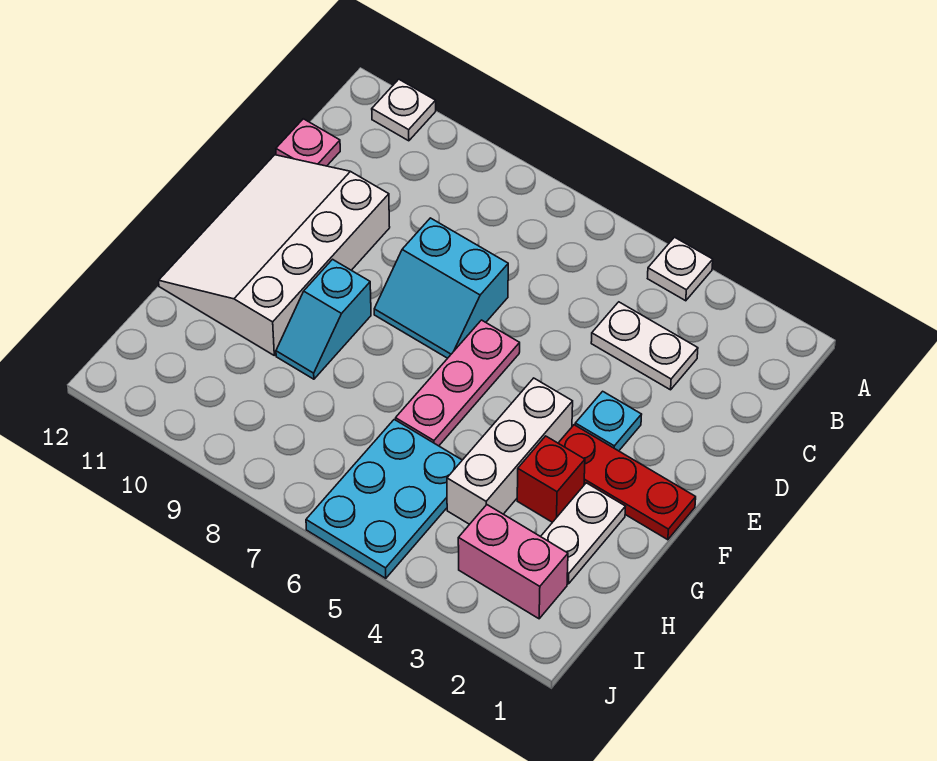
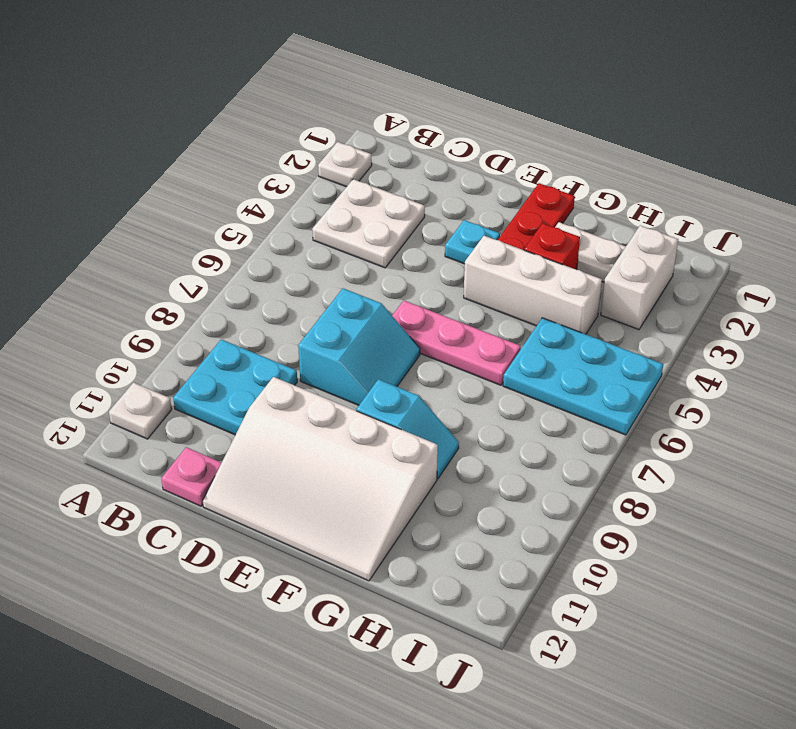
white 1x1 plate [648,237,713,301] -> white 1x1 plate moved to [318,142,372,187]
none -> cyan 2x2 plate [173,339,297,435]
white 1x2 plate [591,302,698,390] -> white 2x2 plate [312,179,425,268]
pink 1x2 brick [458,505,568,619] -> white 1x2 brick [601,226,678,330]

